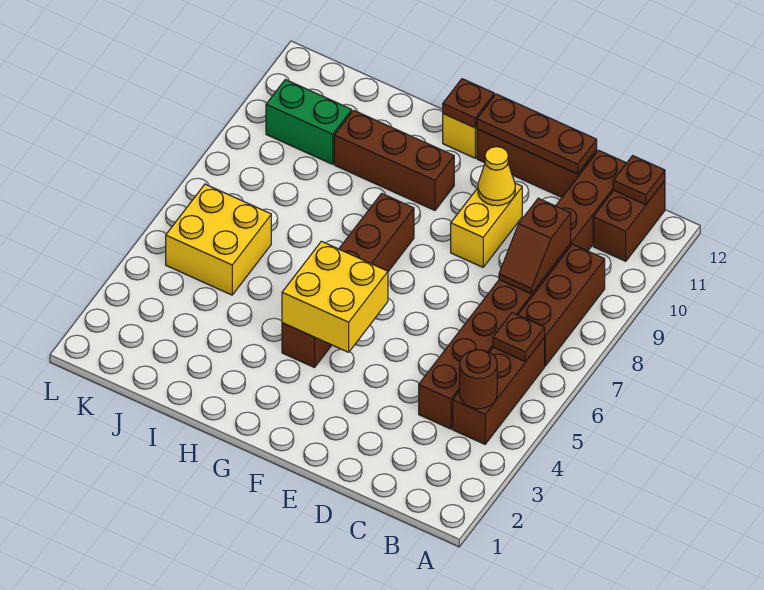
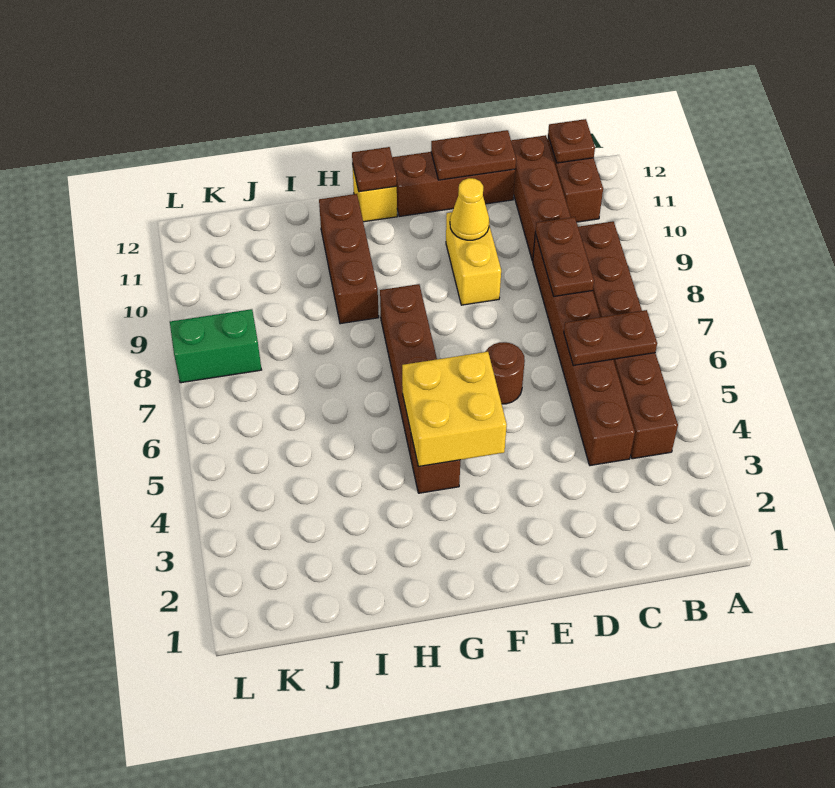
brown 1x1 round brick [460,350,497,409] -> brown 1x1 round brick moved to [485,342,525,404]
brown 1x1 plate [493,313,545,362] -> brown 1x2 plate [564,310,657,365]
brown 1x2 slope [499,198,571,294] -> brown 1x2 plate [536,217,594,296]
brown 1x3 plate [477,94,597,174] -> brown 1x2 plate [431,130,516,180]
brown 1x3 brick [334,110,454,210] -> brown 1x3 brick turned to [319,194,379,324]
yellow 2x2 brick [166,184,271,295] -> none
green 1x2 brick [266,80,352,164] -> green 1x2 brick moved to [170,309,262,383]

